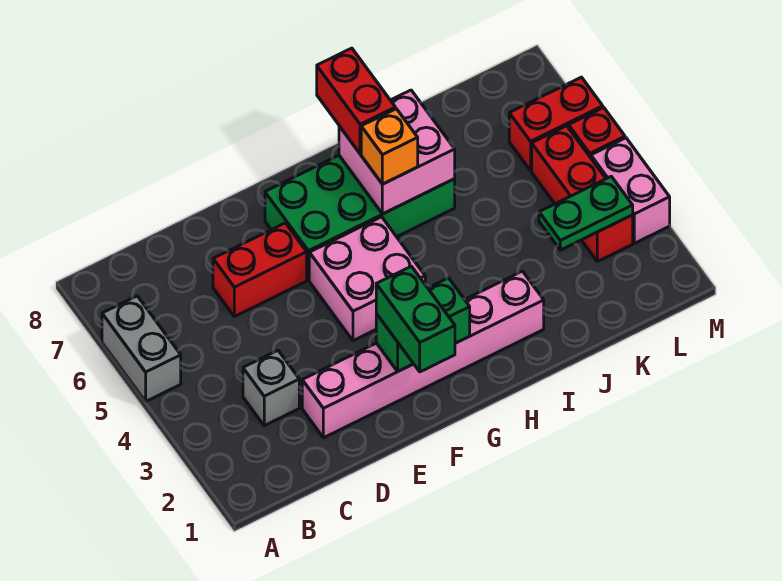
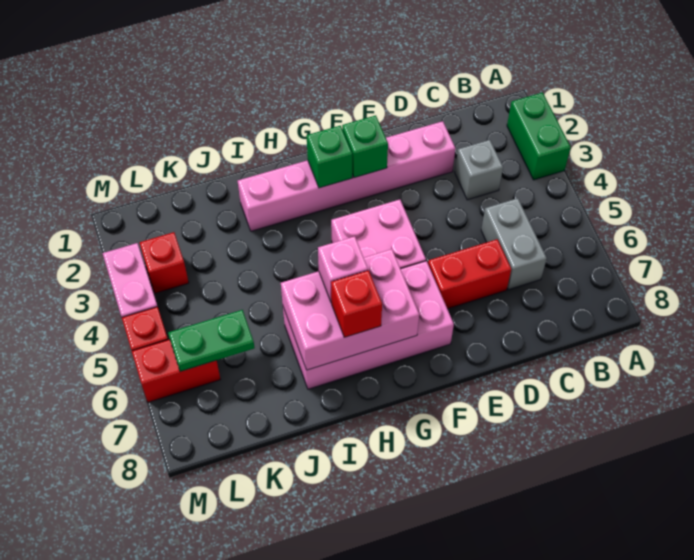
grey 1x2 brick [102,296,181,401] -> grey 1x2 brick moved to [481,198,547,290]
green 1x2 brick [376,266,455,372] -> green 1x2 brick moved to [507,92,571,180]
green 2x4 brick [265,155,455,280] -> pink 2x4 brick [283,261,454,389]
pink 2x2 brick [339,90,455,214] -> pink 2x3 brick [281,249,419,370]
orange 1x1 brick [361,109,418,184] -> pink 1x1 brick [318,236,368,303]
red 1x2 brick [317,48,395,154] -> red 1x1 brick [331,270,382,337]
green 1x2 plate [539,176,633,250] -> green 1x2 plate moved to [168,310,255,372]
red 1x3 brick [532,126,633,262] -> red 1x1 brick [140,232,189,293]

